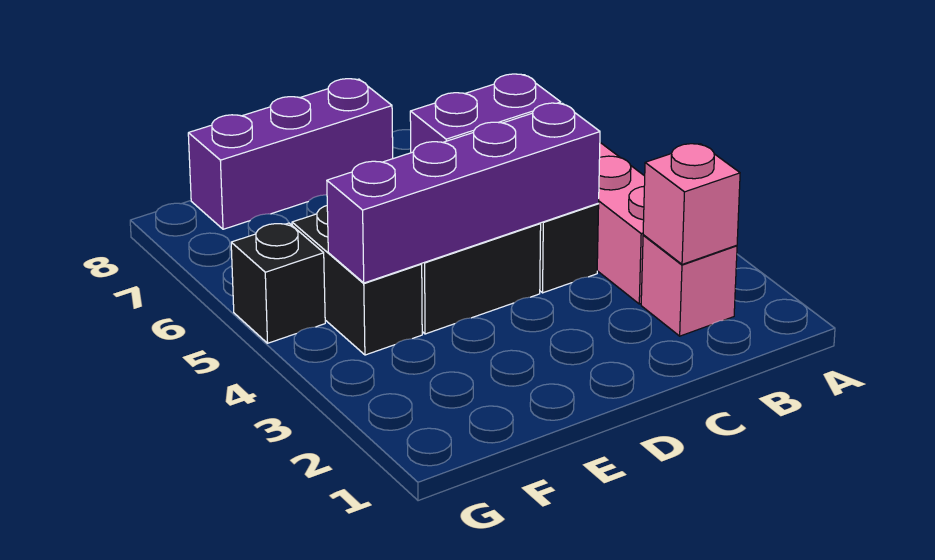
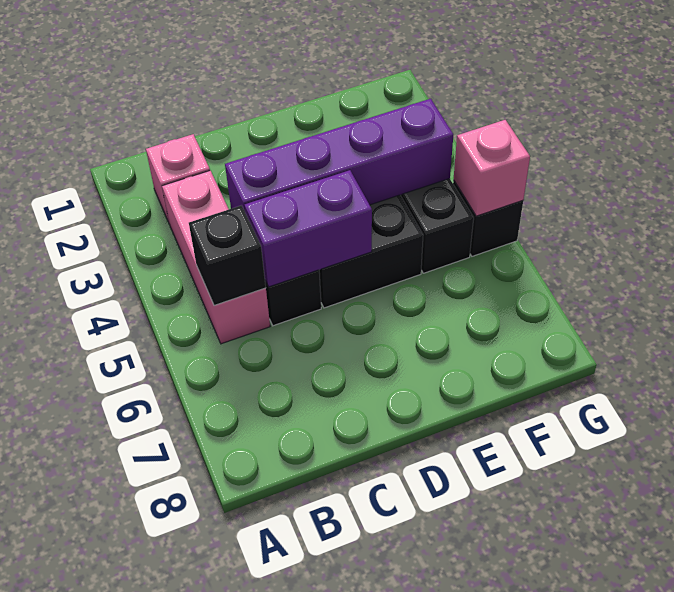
pink 1x1 brick [643,144,740,264] -> pink 1x1 brick moved to [454,120,530,216]
none -> black 1x1 brick [189,205,266,305]
purple 1x3 brick [188,79,393,229] -> none

